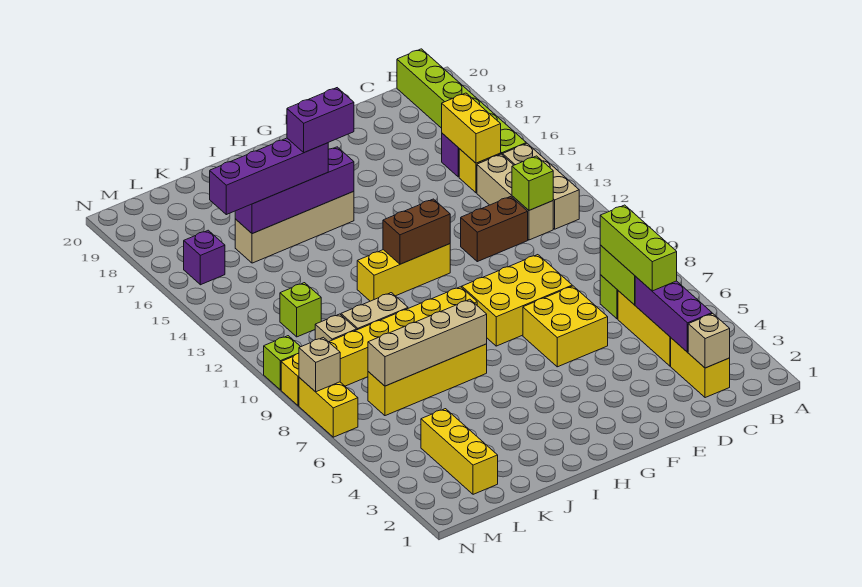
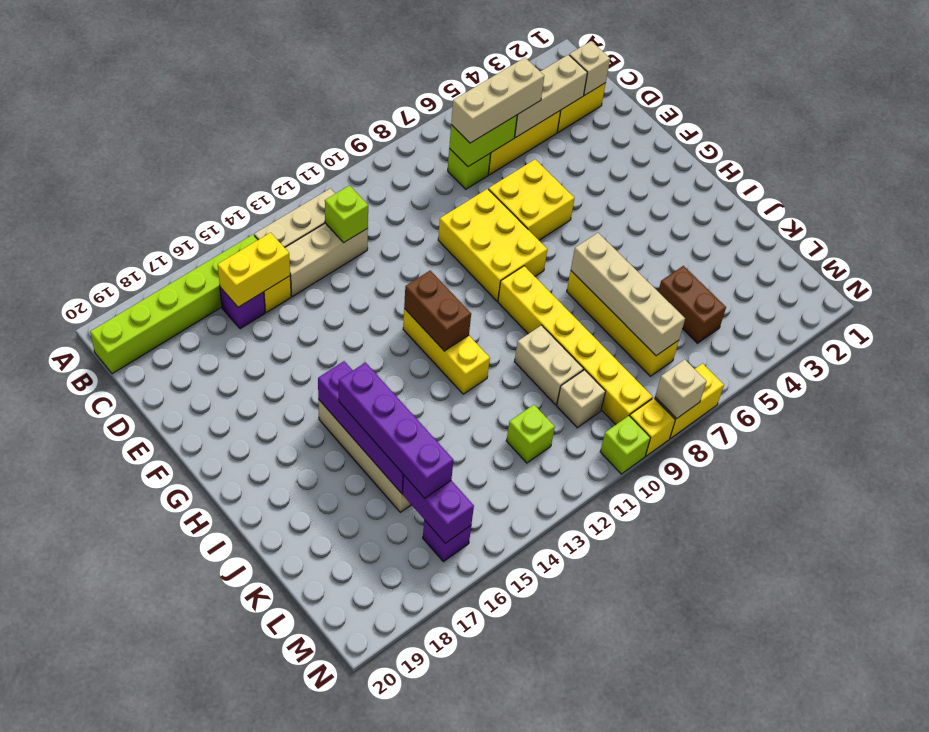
purple 1x3 brick [635,277,712,352] -> tan 1x3 brick [515,55,587,138]
lime 1x3 brick [600,205,677,291] -> tan 1x3 brick [451,58,544,143]
brown 1x2 brick [461,197,528,262] -> brown 1x2 brick moved to [658,266,726,343]
purple 1x2 brick [287,88,354,153] -> purple 1x2 brick moved to [402,476,474,543]
yellow 1x3 brick [421,409,498,494] -> none

